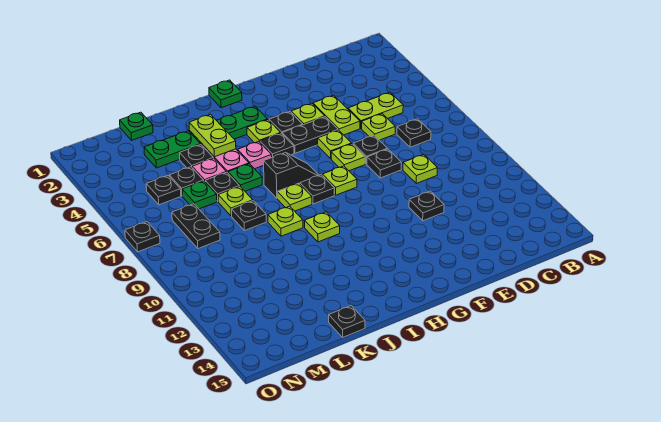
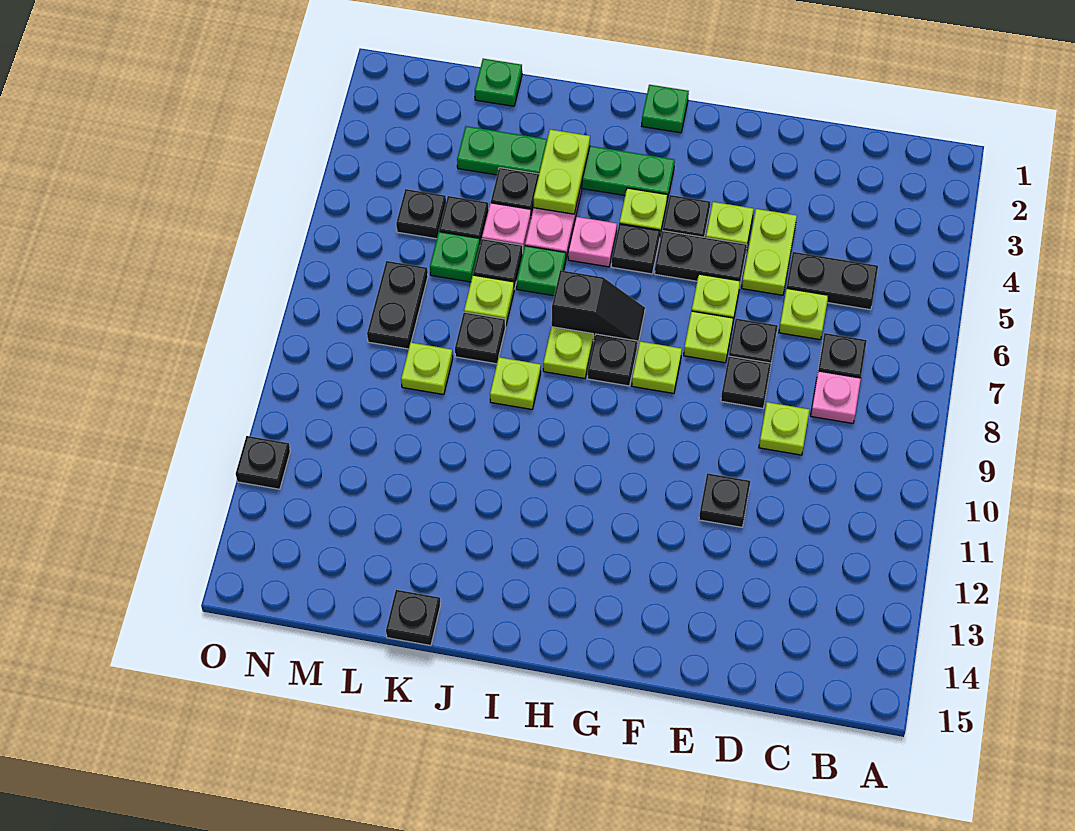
lime 1x2 plate [348,92,403,128] -> black 1x2 plate [787,252,878,310]
none -> pink 1x1 plate [811,371,861,424]
lime 1x1 plate [305,212,340,242] -> lime 1x1 plate moved to [401,343,453,395]
black 1x1 plate [125,222,160,252] -> black 1x1 plate moved to [236,436,290,489]

